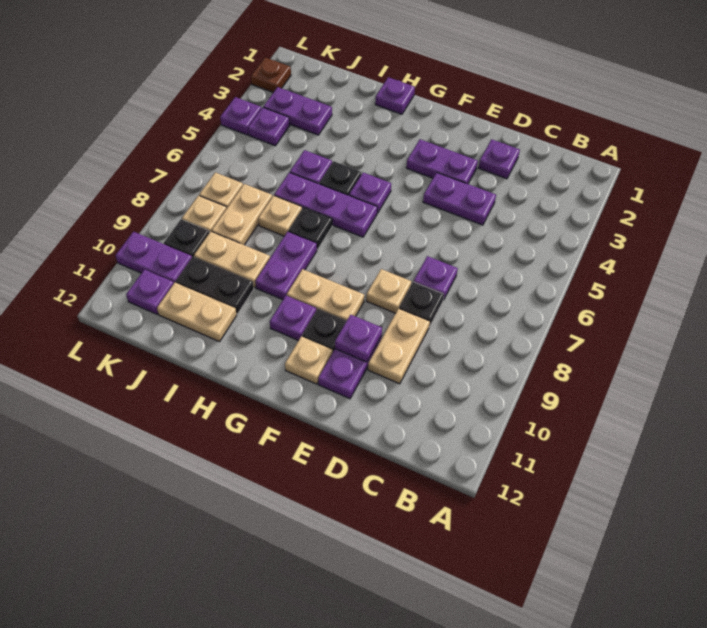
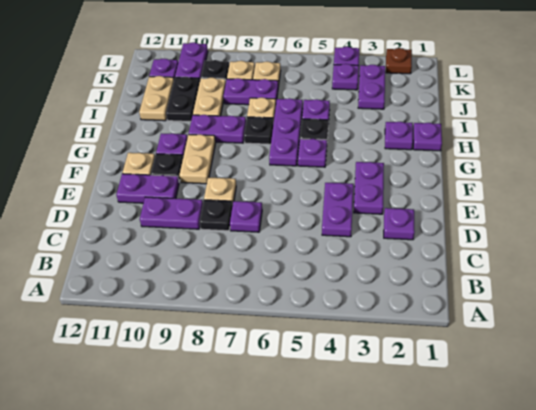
tan 1x2 plate [368,309,430,384] -> purple 1x2 plate [140,197,203,229]
purple 1x1 plate [335,315,382,362] -> purple 1x1 plate moved to [385,122,413,150]
tan 1x2 plate [212,184,272,245] -> purple 1x2 plate [224,78,278,105]

